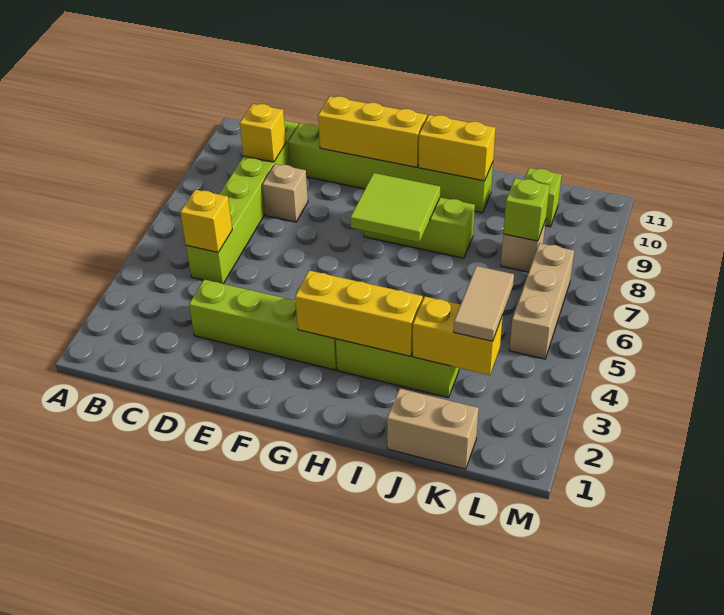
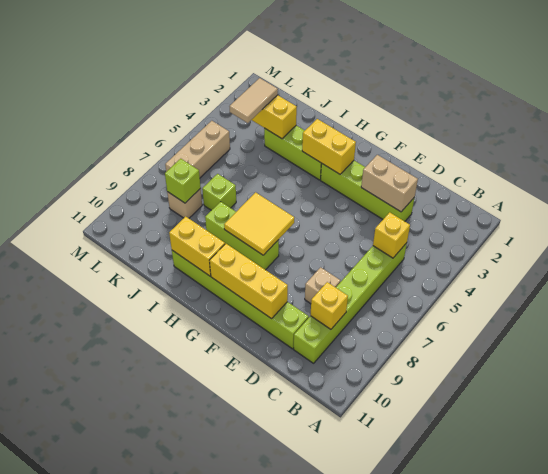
yellow 1x3 brick [295,271,423,356] -> yellow 1x2 brick [302,119,356,174]
lime 2x2 tile [350,173,440,242] -> yellow 2x2 tile [224,192,294,255]
tan 1x2 brick [387,389,479,469] -> tan 1x2 brick moved to [361,155,418,212]
lime 1x1 brick [525,168,562,227] -> lime 1x1 brick moved to [202,174,236,210]

